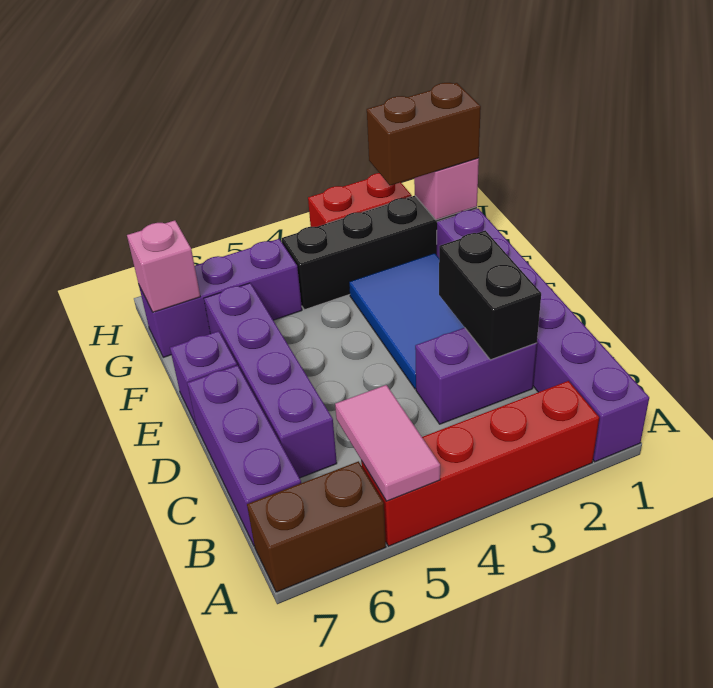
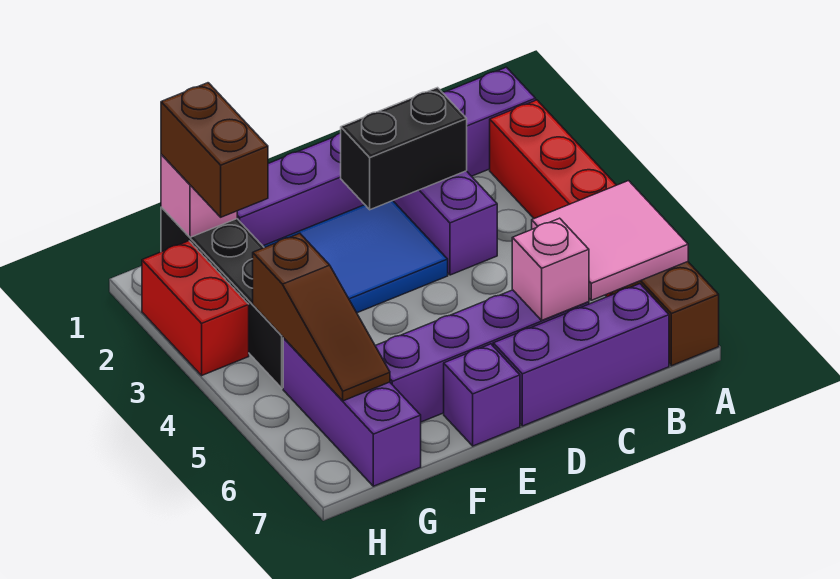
pink 1x2 tile [335,385,440,501] -> pink 2x2 tile [532,181,688,300]
none -> brown 1x3 slope [253,233,390,401]
pink 1x1 brick [127,220,200,312] -> pink 1x1 brick moved to [512,218,589,320]

